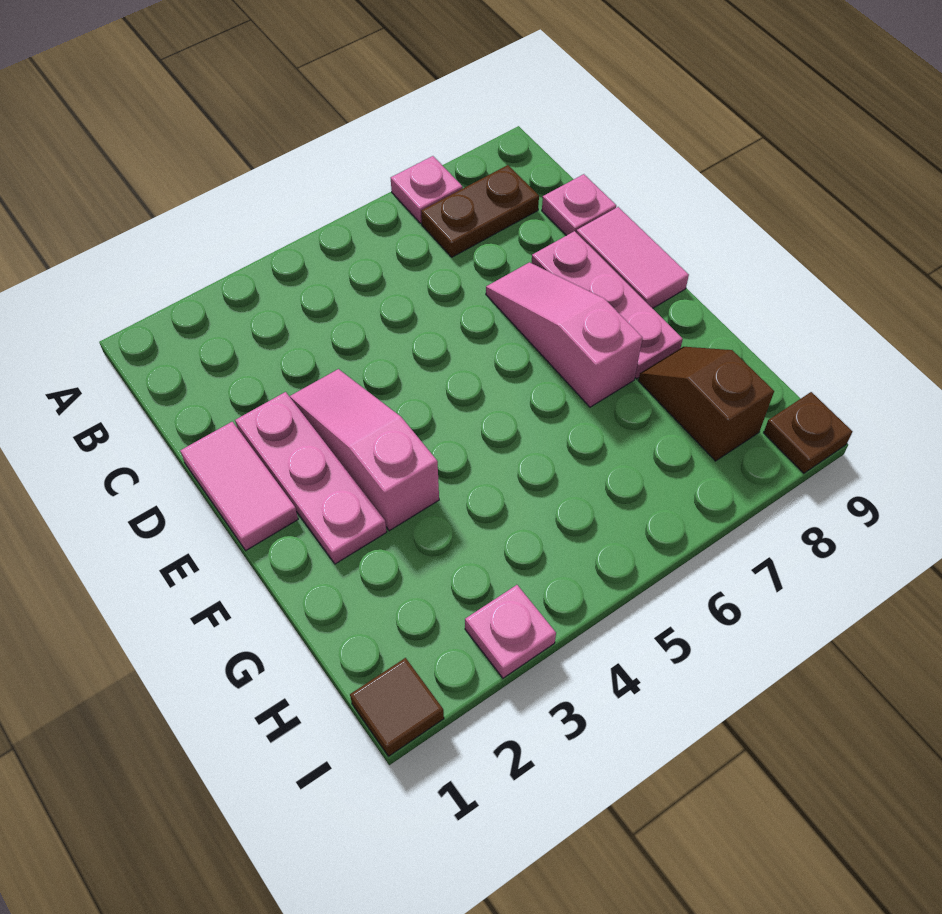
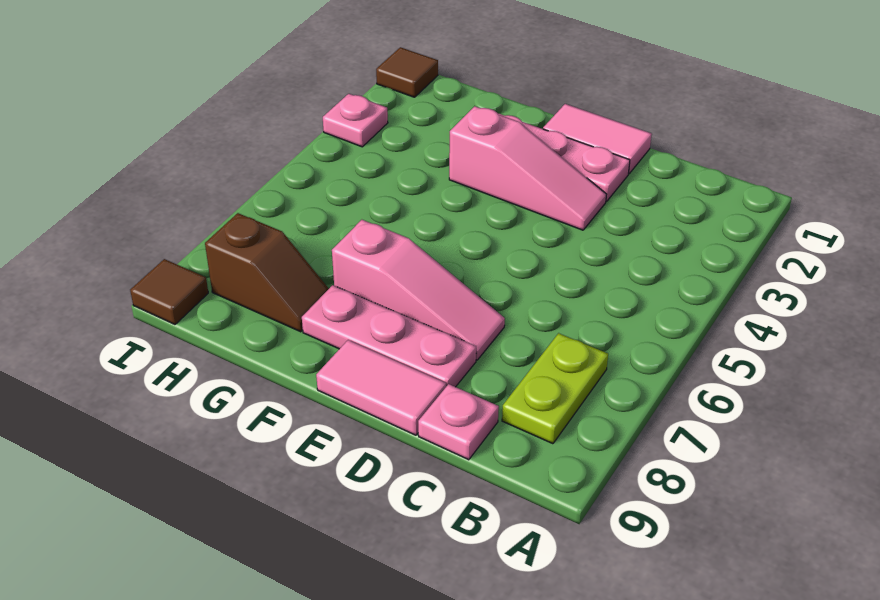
pink 1x1 plate [391,156,463,223] -> none
brown 1x2 plate [421,165,539,257] -> lime 1x2 plate [502,333,608,444]
brown 1x1 plate [764,392,853,473] -> brown 1x1 tile [130,259,208,324]

